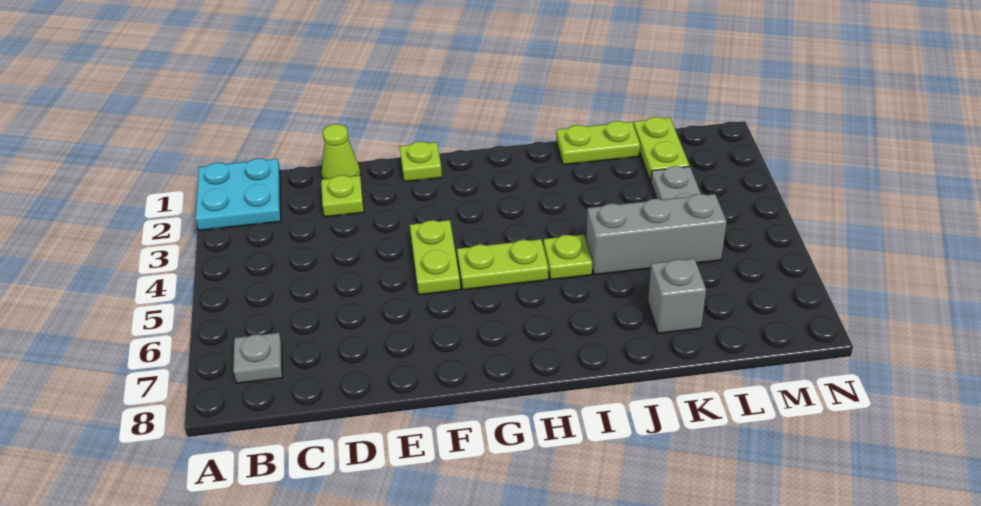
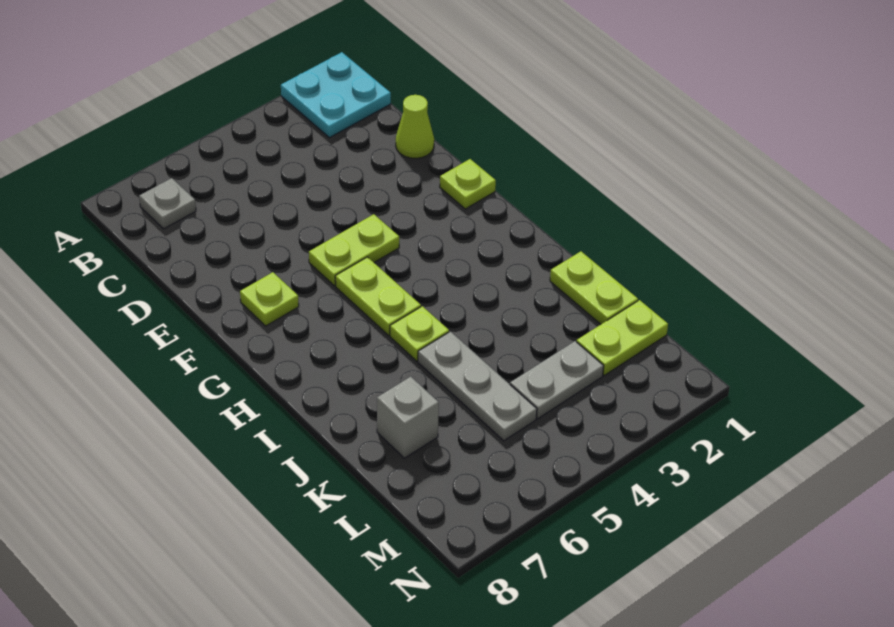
lime 1x1 plate [321,175,364,217] -> lime 1x1 plate moved to [240,272,299,326]
grey 1x3 brick [586,194,727,275] -> grey 1x3 plate [418,332,537,441]

